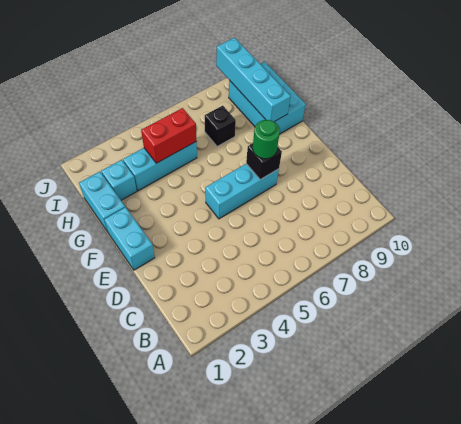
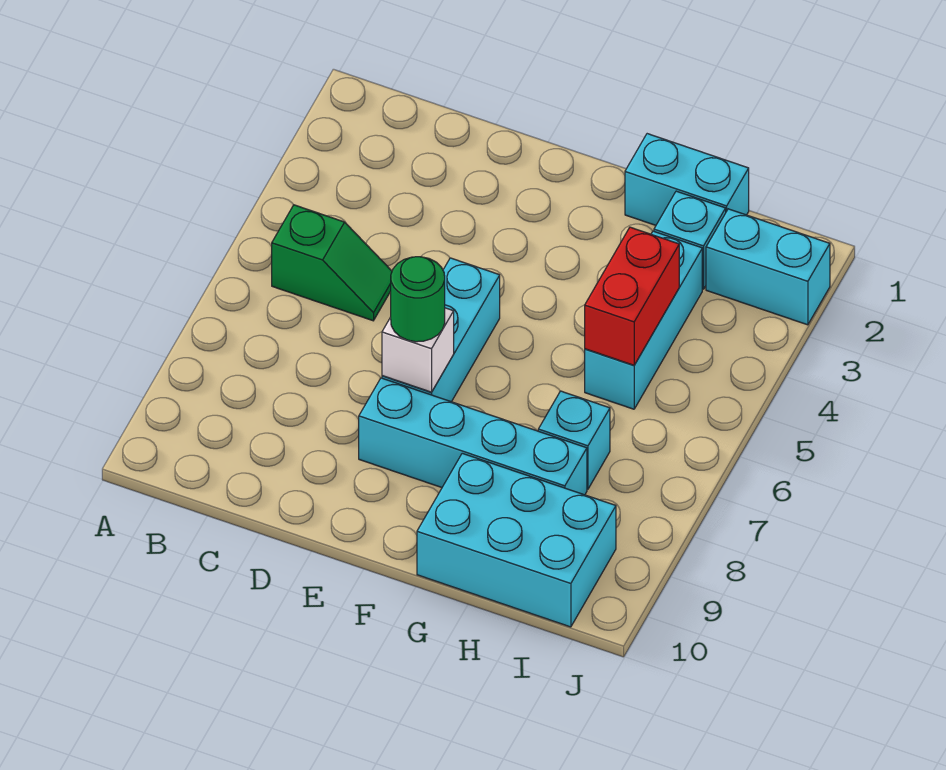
none -> green 1x2 slope [272,205,392,321]
cyan 1x2 brick [104,207,155,270] -> cyan 1x2 brick moved to [706,209,830,325]
black 1x1 brick [246,143,282,180] -> white 1x1 brick [382,308,454,392]
cyan 1x4 brick [216,38,291,122] -> cyan 1x4 brick moved to [359,378,587,495]
black 1x1 brick [205,106,236,146] -> cyan 1x1 brick [538,391,610,489]

